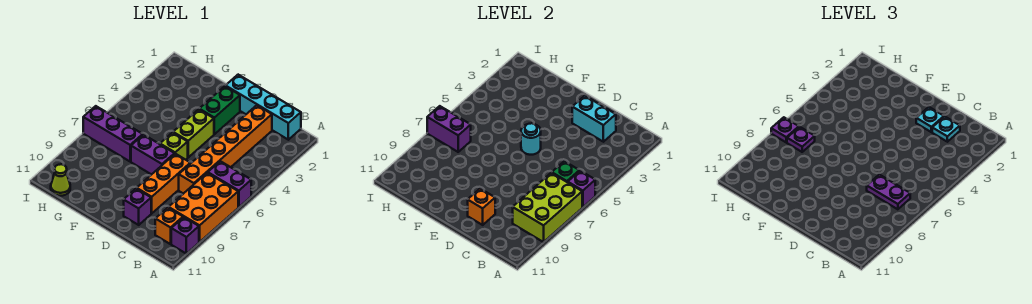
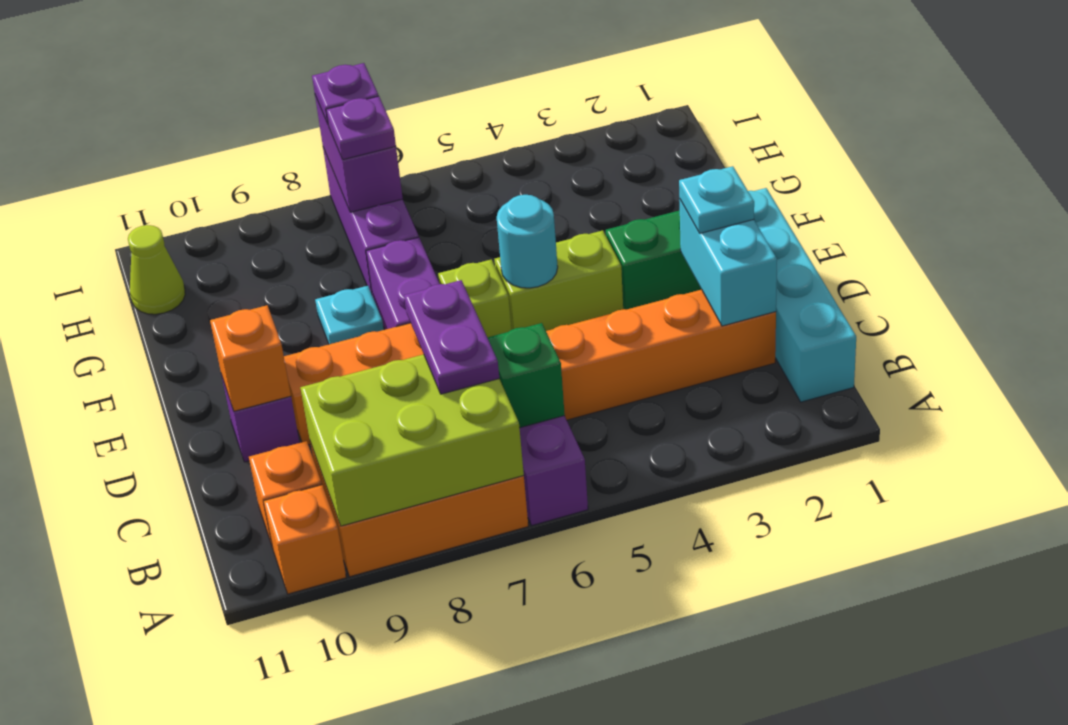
purple 1x1 brick [568,171,595,207] -> none
purple 1x1 brick [171,217,199,254] -> orange 1x1 brick [263,485,346,594]
cyan 1x1 plate [932,117,960,142] -> cyan 1x1 plate moved to [315,286,384,344]

